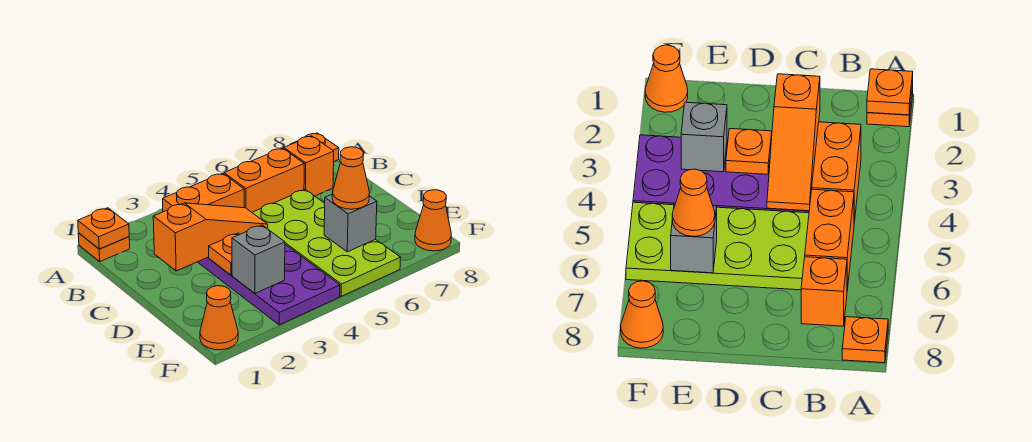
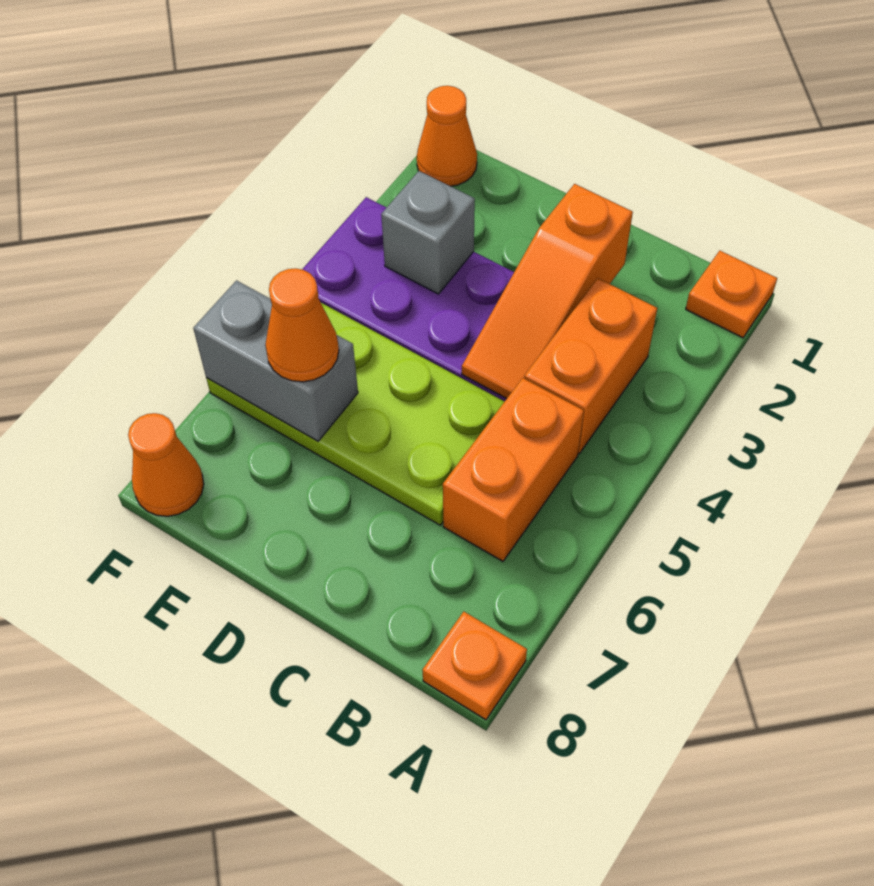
orange 1x1 plate [78,208,129,249] -> none
orange 1x1 brick [284,136,334,196] -> none
orange 1x1 plate [209,233,240,275] -> none
grey 1x1 brick [324,195,377,252] -> grey 1x2 brick [193,281,358,441]

